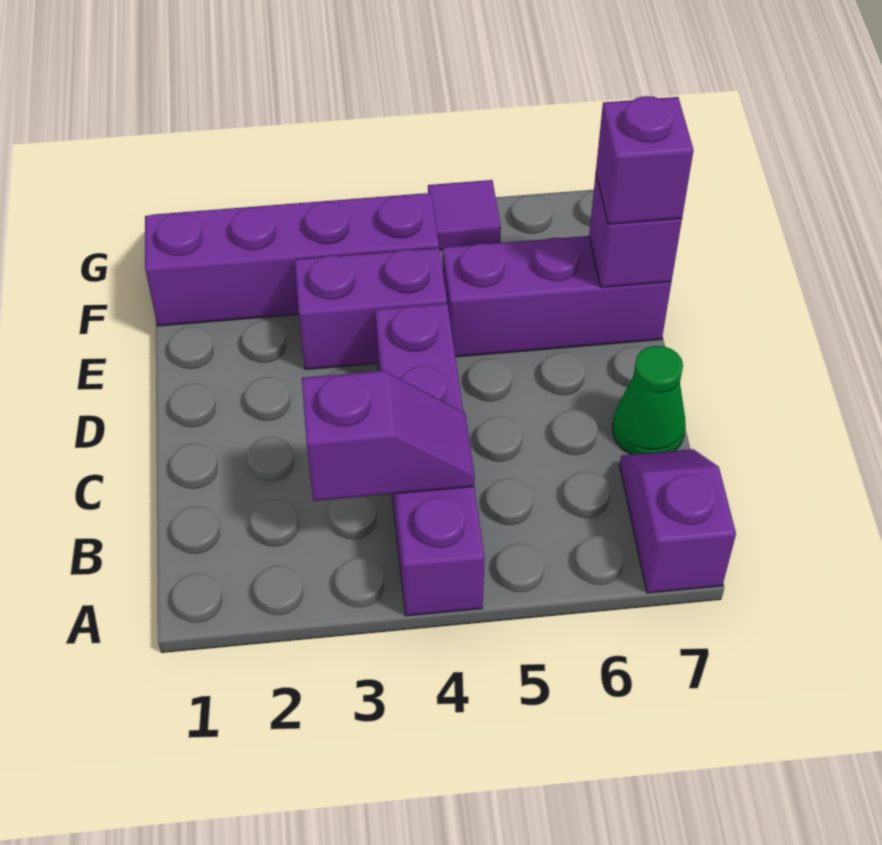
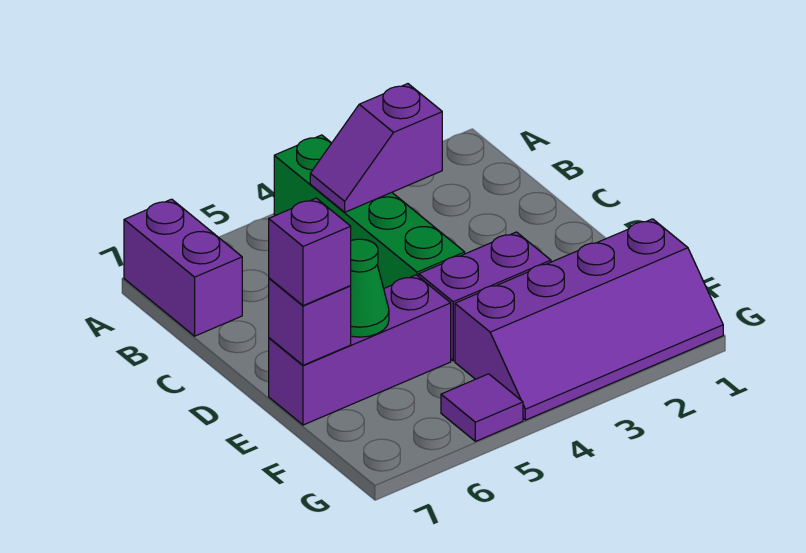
purple 1x4 brick [375,304,485,616] -> green 1x4 brick [274,135,465,288]
purple 1x2 slope [620,449,736,593] -> purple 1x2 brick [124,199,242,336]
green 1x1 cone [613,346,686,455] -> green 1x1 cone moved to [350,239,389,337]

